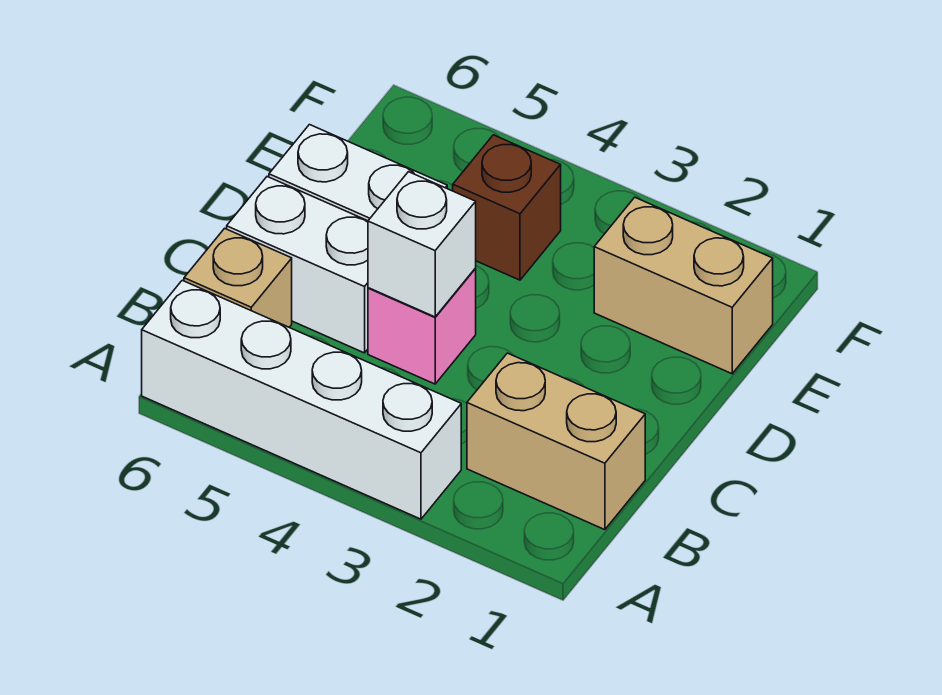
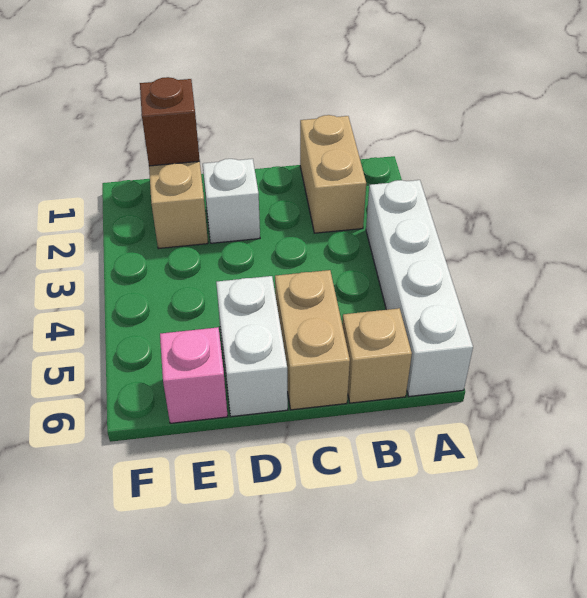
pink 1x1 brick [368,269,476,384] -> pink 1x1 brick moved to [160,327,228,423]
white 1x1 brick [368,172,476,317] -> white 1x1 brick moved to [203,159,260,243]
white 1x2 brick [227,177,368,353] -> tan 1x2 brick [275,270,350,410]
brown 1x1 brick [453,135,561,280] -> brown 1x1 brick moved to [140,77,200,166]

